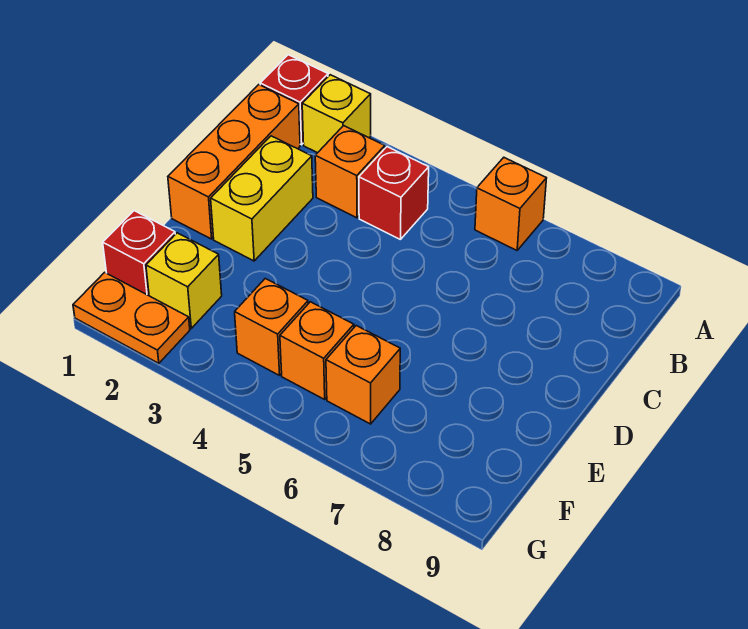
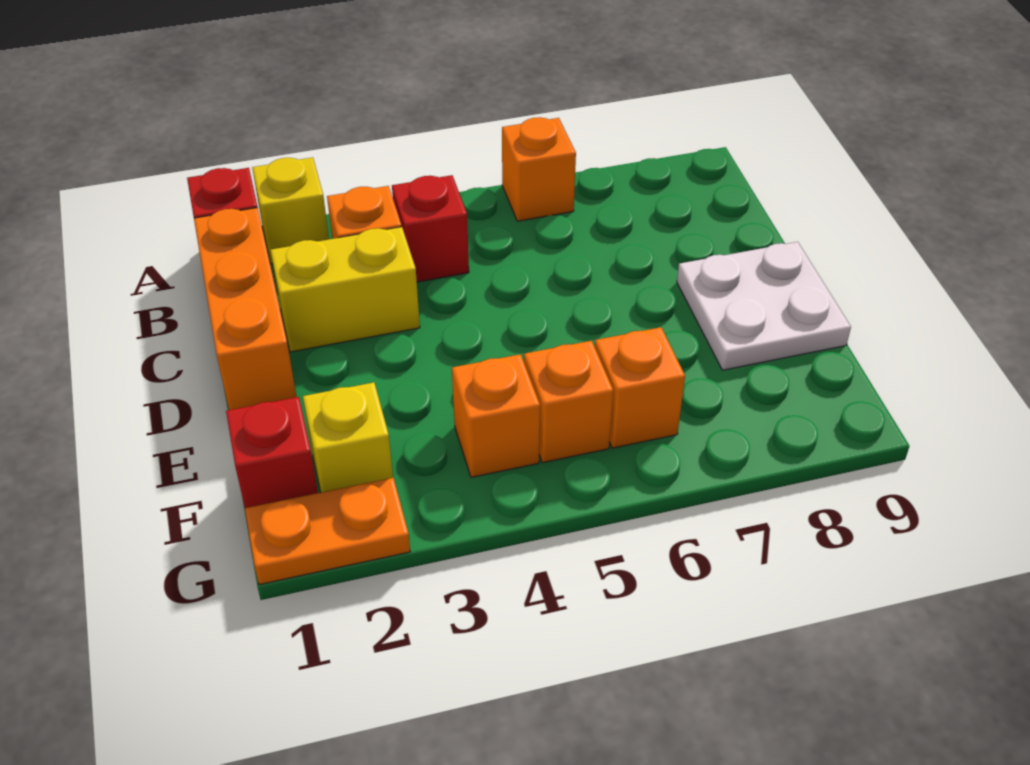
yellow 1x2 brick [211,136,313,261] -> yellow 1x2 brick turned to [271,227,420,352]
none -> white 2x2 plate [677,242,851,370]

